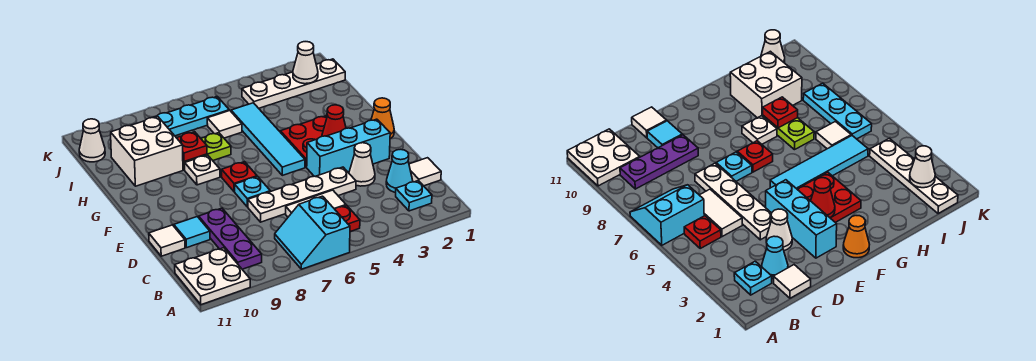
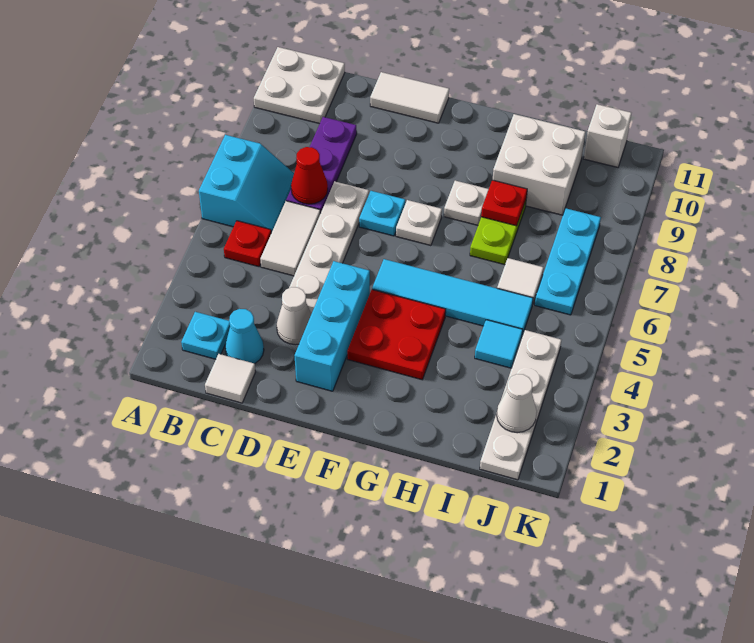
cyan 2x2 slope [275,196,350,269] -> cyan 2x2 slope turned to [199,135,294,233]
purple 1x3 plate [199,208,262,269] -> purple 1x3 plate turned to [286,117,357,213]
cyan 1x1 tile [174,217,210,248] -> cyan 1x1 tile moved to [475,320,523,368]
white 1x1 tile [149,225,185,256] -> white 1x2 tile [370,72,449,123]
orange 1x1 cone [371,98,394,139] -> none
red 1x1 cone [322,105,346,136] -> red 1x1 cone moved to [291,147,328,204]
red 1x1 plate [222,162,257,192] -> white 1x1 plate [396,200,442,246]
white 1x1 cone [79,119,105,162] -> white 1x1 brick [584,104,631,167]

